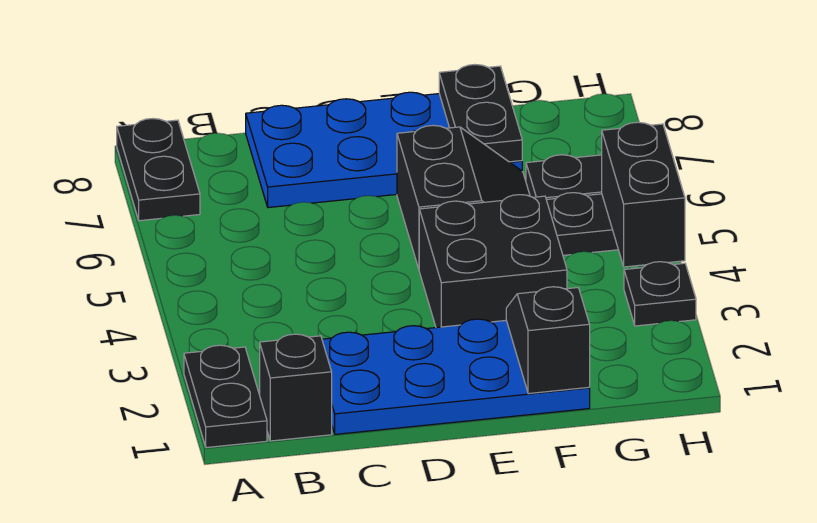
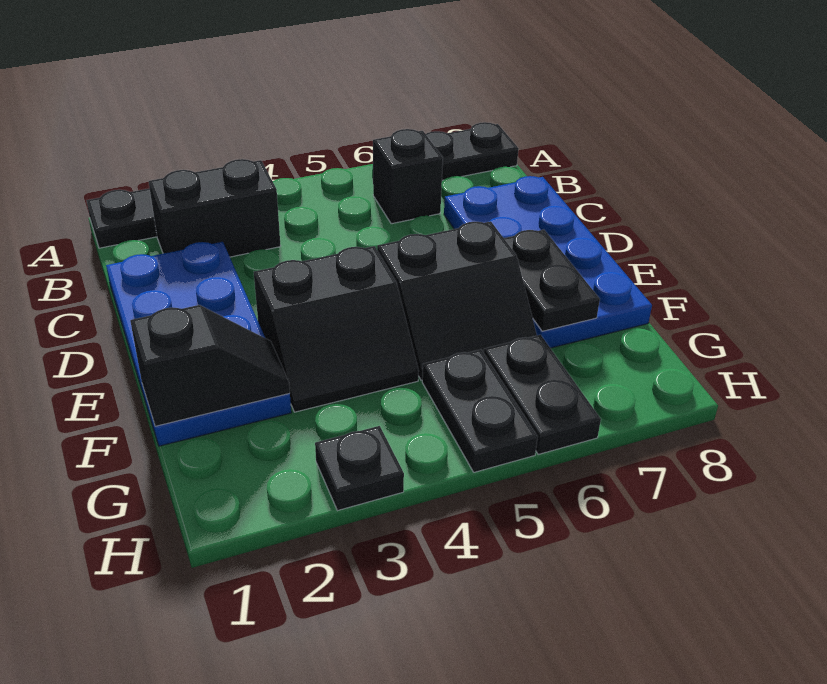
black 1x1 brick [260,334,332,441] -> black 1x1 brick moved to [373,129,443,224]
black 2x2 brick [419,195,567,328] -> black 2x2 slope [254,246,419,412]
black 1x2 plate [439,65,522,162] -> black 1x2 plate turned to [504,230,600,331]
black 1x2 brick [602,122,685,267] -> black 1x2 brick moved to [149,159,281,257]

